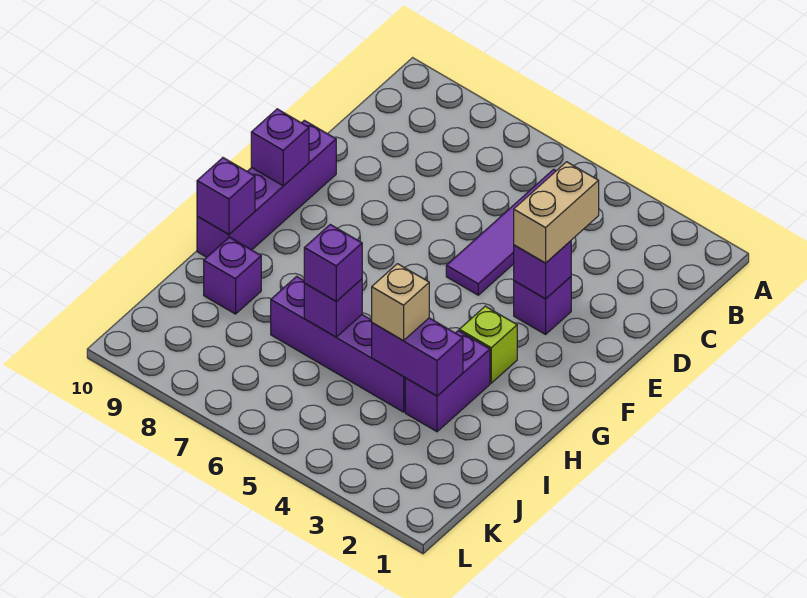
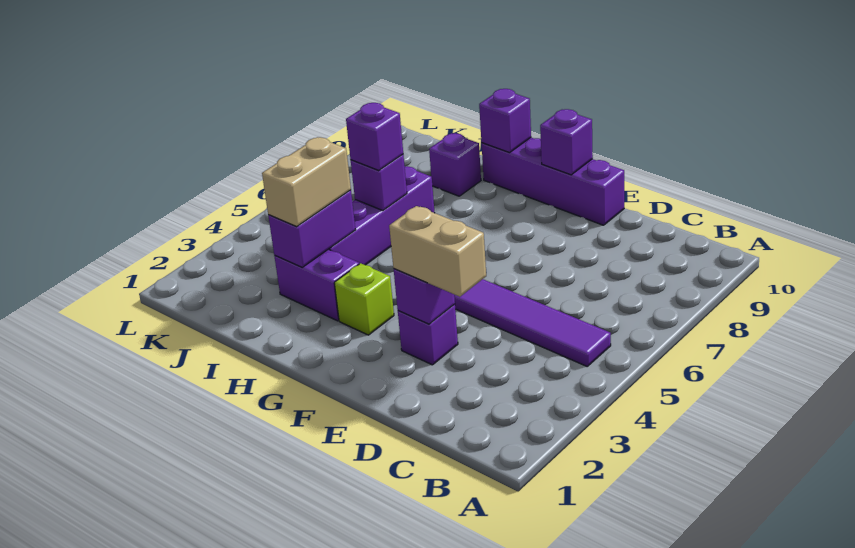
tan 1x1 brick [372,264,429,341] -> tan 1x2 brick [262,137,351,226]

